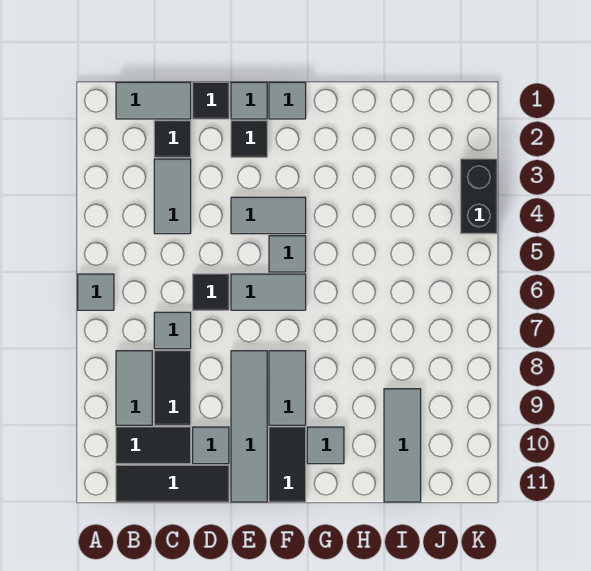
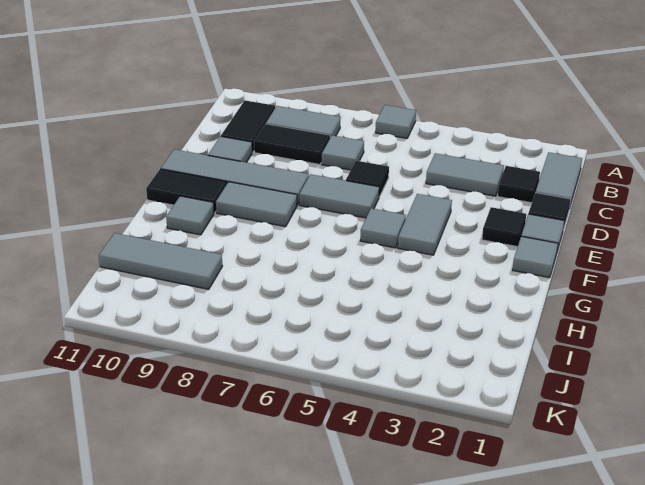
black 1x3 tile [116,465,229,502] -> none
grey 1x2 tile [231,274,306,310] -> grey 1x2 tile turned to [299,174,379,218]
black 1x2 brick [461,159,497,234] -> none

